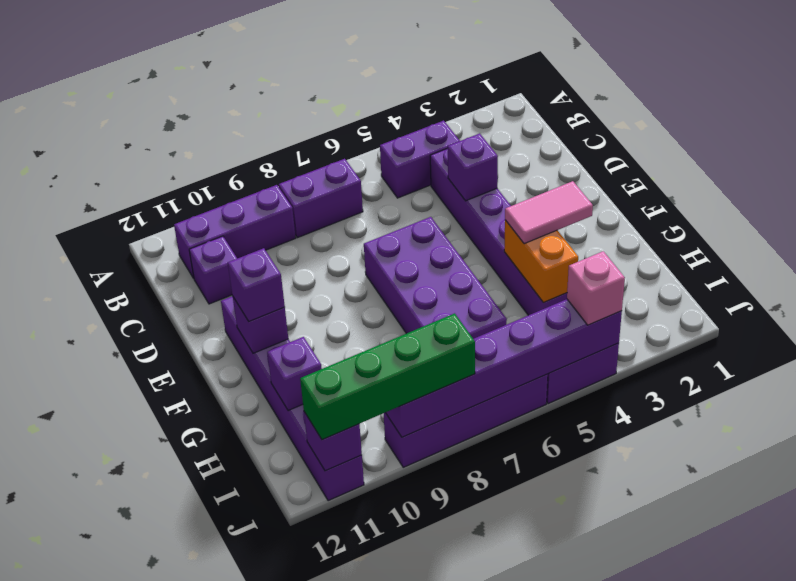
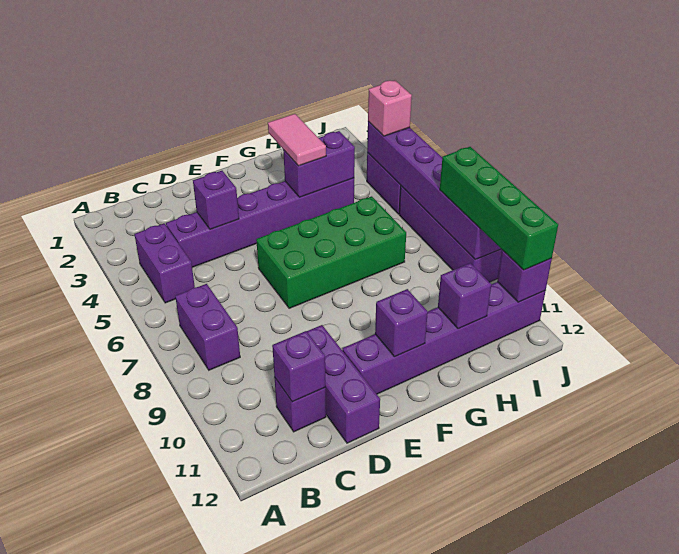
purple 1x3 brick [174,185,296,278] -> purple 1x3 brick moved to [307,325,380,443]
purple 2x4 brick [364,217,507,339] -> green 2x4 brick [256,196,406,308]
purple 1x1 brick [228,248,285,322] -> purple 1x1 brick moved to [272,331,326,402]
orange 1x2 brick [504,220,578,303] -> purple 1x2 brick [283,131,355,197]

